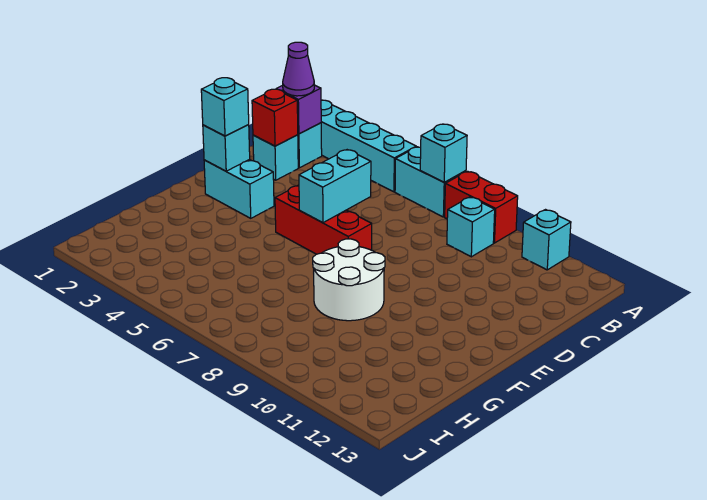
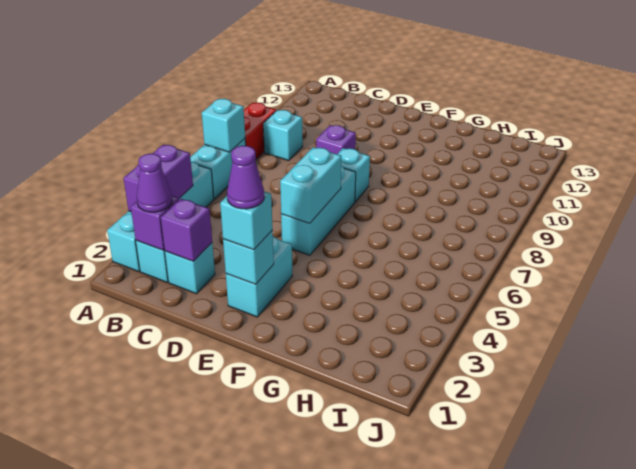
none -> purple 1x2 brick [124,145,193,212]
cyan 1x1 brick [522,210,571,270] -> cyan 1x1 brick moved to [338,148,370,202]
red 1x1 brick [252,89,298,146] -> purple 1x1 brick [161,199,212,261]
cyan 1x2 brick [299,150,371,223] -> cyan 1x2 brick turned to [280,147,342,223]
none -> purple 1x1 brick [316,125,356,154]
none -> purple 1x1 cone [227,146,264,209]
red 1x3 brick [275,185,372,254] -> cyan 1x3 brick [281,166,356,255]
white 2x2 round brick [313,239,385,321] -> none

